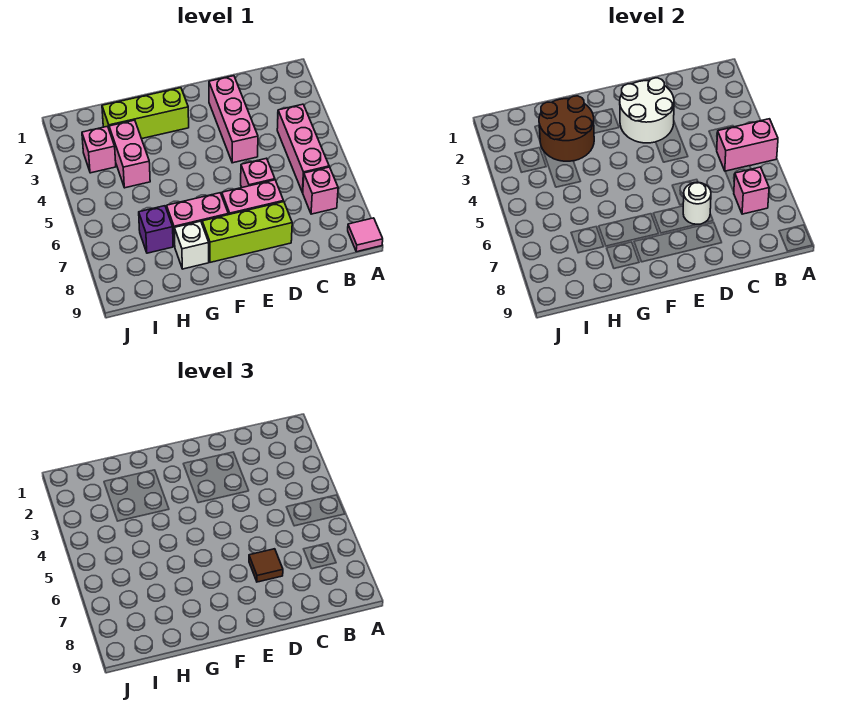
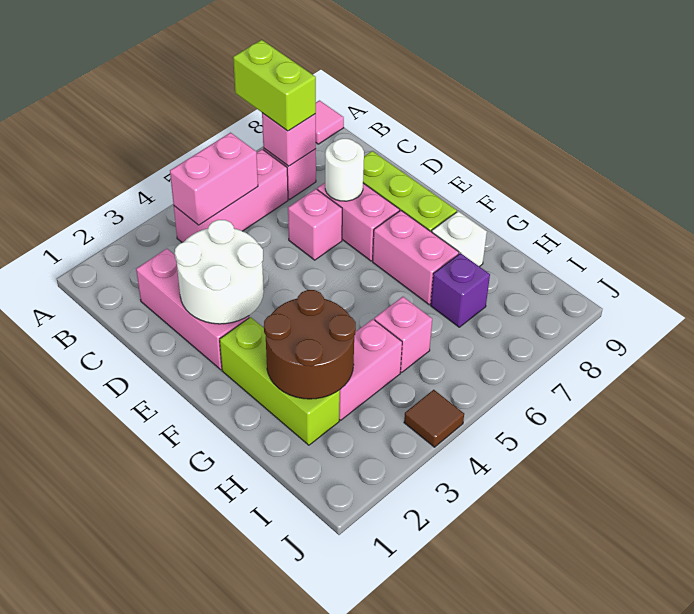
pink 1x2 brick [717,119,778,171] -> pink 1x2 brick turned to [170,133,258,225]
none -> lime 1x2 brick [233,40,316,131]
pink 1x3 brick [209,76,258,163] -> pink 1x3 brick turned to [136,249,249,370]
brown 1x1 tile [249,549,283,582] -> brown 1x1 tile moved to [404,390,464,447]
pink 1x1 brick [82,126,116,173] -> pink 1x1 brick moved to [374,297,432,372]

